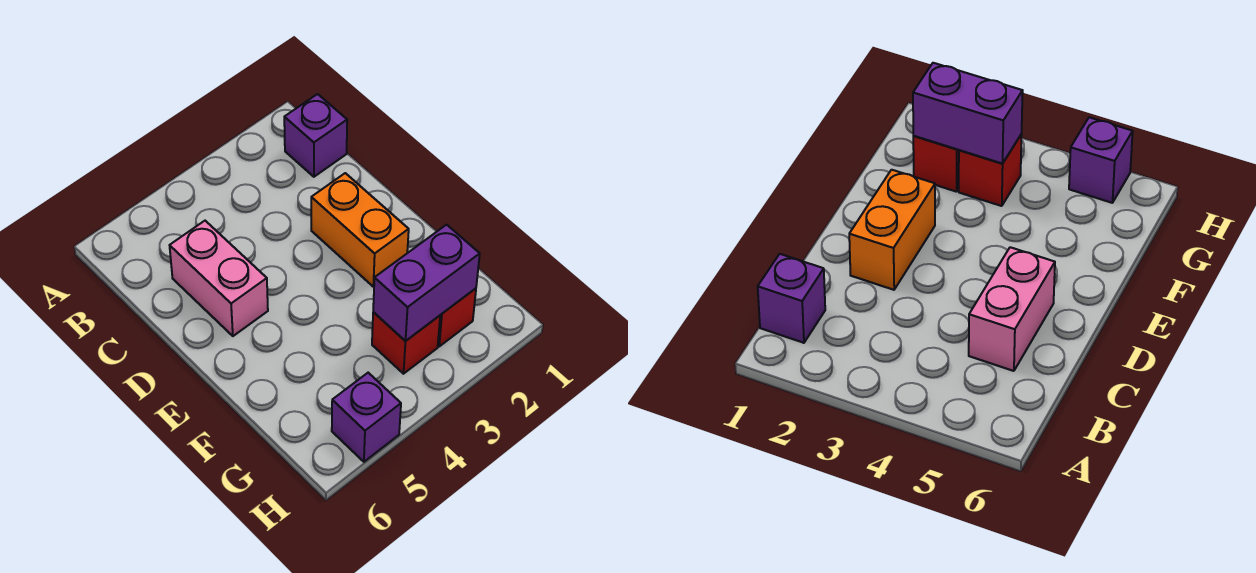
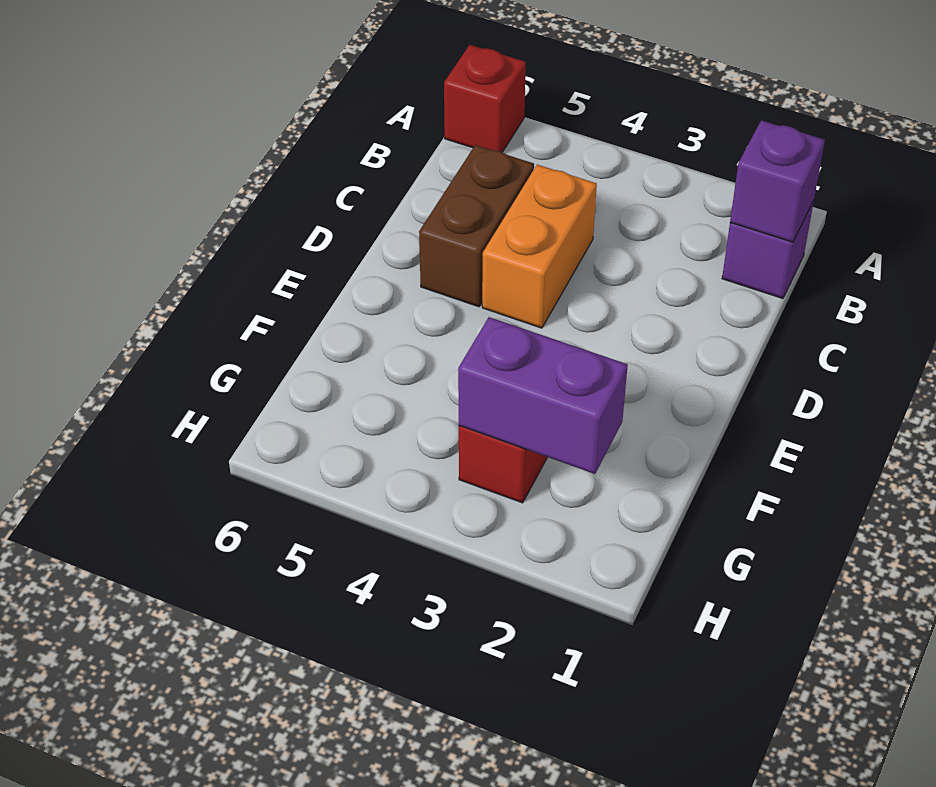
pink 1x2 brick [170,221,268,336] -> brown 1x2 brick [419,145,534,307]
orange 1x2 brick [311,173,409,287] -> orange 1x2 brick moved to [482,165,597,328]
red 1x1 brick [438,288,476,346] -> red 1x1 brick moved to [444,45,526,152]
purple 1x1 brick [332,373,401,462] -> purple 1x1 brick moved to [730,120,825,242]

